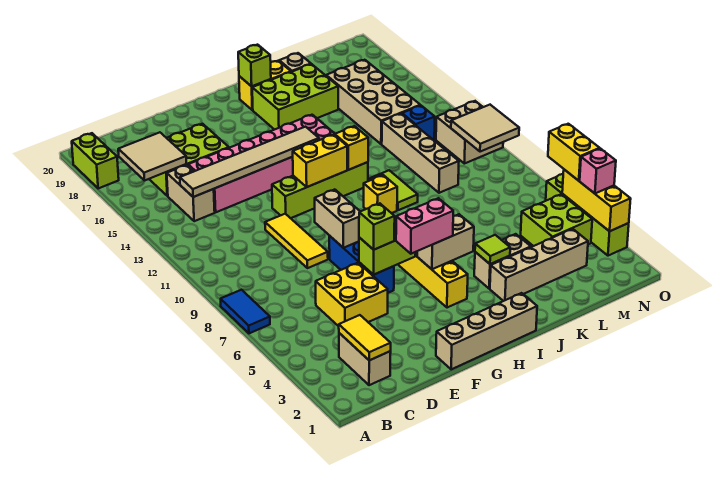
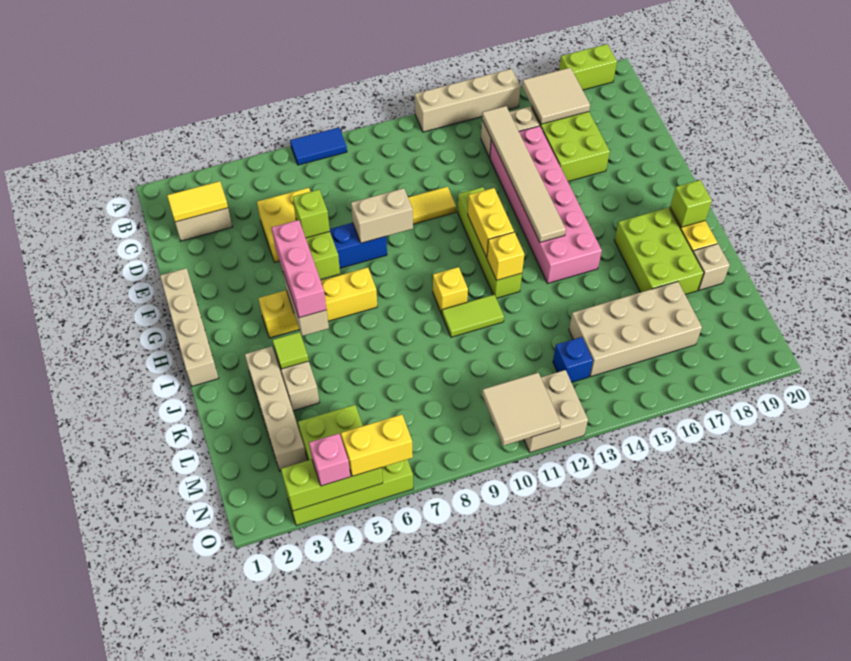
pink 1x2 brick [396,198,453,254] -> pink 1x3 brick [272,220,326,318]
tan 1x4 brick [382,114,459,193] -> tan 1x4 brick moved to [415,69,521,132]
yellow 1x3 brick [562,170,631,231] -> lime 1x3 brick [281,459,383,511]

